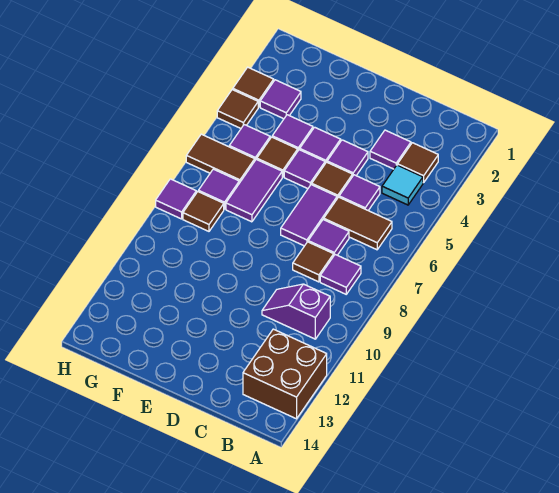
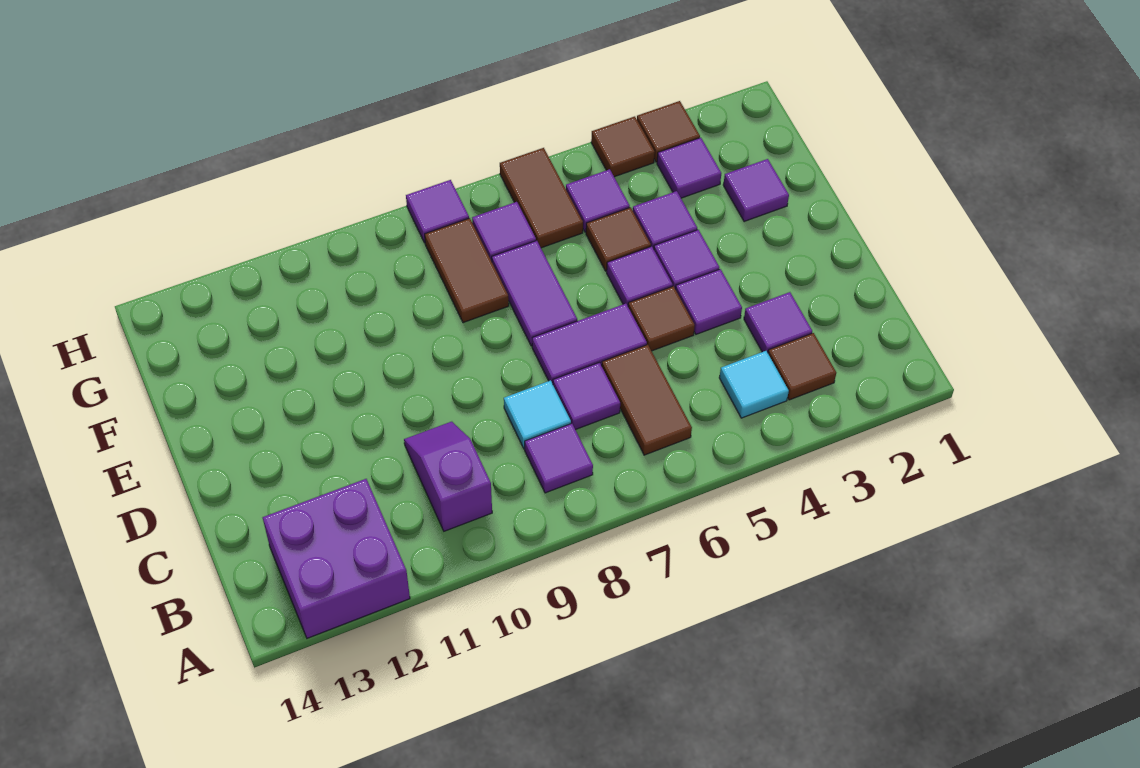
brown 2x2 brick [243,329,327,419] -> purple 2x2 brick [263,479,410,638]
purple 1x1 tile [339,175,380,210] -> purple 1x1 tile moved to [723,159,789,222]
brown 1x1 tile [293,242,334,282] -> cyan 1x1 tile [504,380,571,449]
purple 1x2 tile [226,159,282,222] -> purple 1x2 tile turned to [492,241,577,346]
brown 1x1 tile [183,192,224,231] -> brown 1x2 tile [425,218,509,323]

